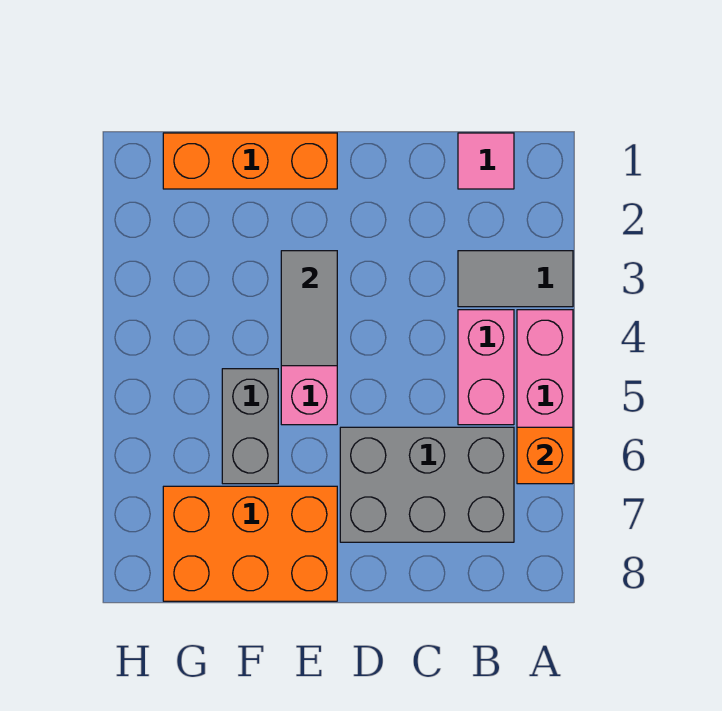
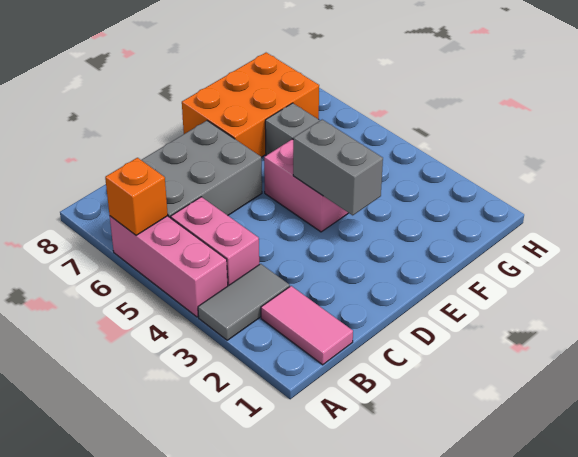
pink 1x1 tile [458,133,514,189] -> pink 1x2 tile [261,286,353,365]
orange 1x3 brick [163,133,337,189] -> none
grey 1x2 tile [281,251,337,366] -> grey 1x2 brick [293,120,383,215]

